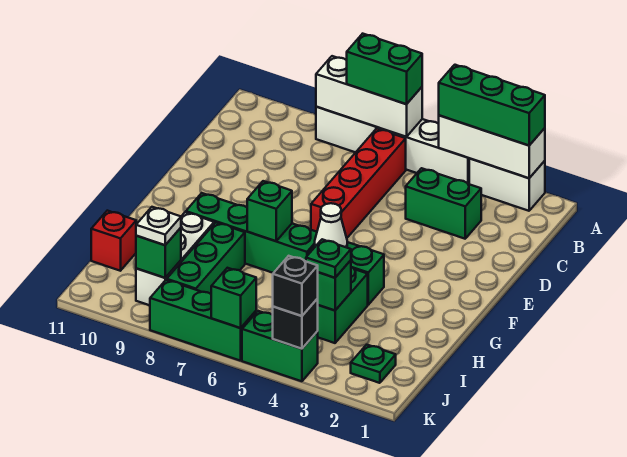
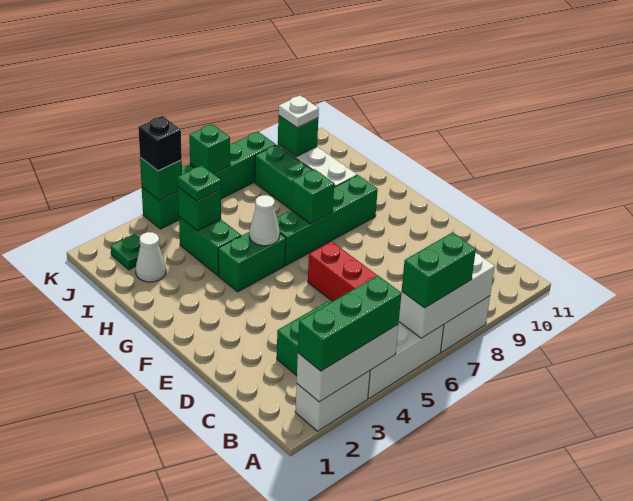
none -> white 1x1 cone [136,232,166,282]
red 1x1 brick [91,211,136,271] -> none
black 1x1 brick [273,299,318,349] -> green 1x1 brick [140,157,182,201]

